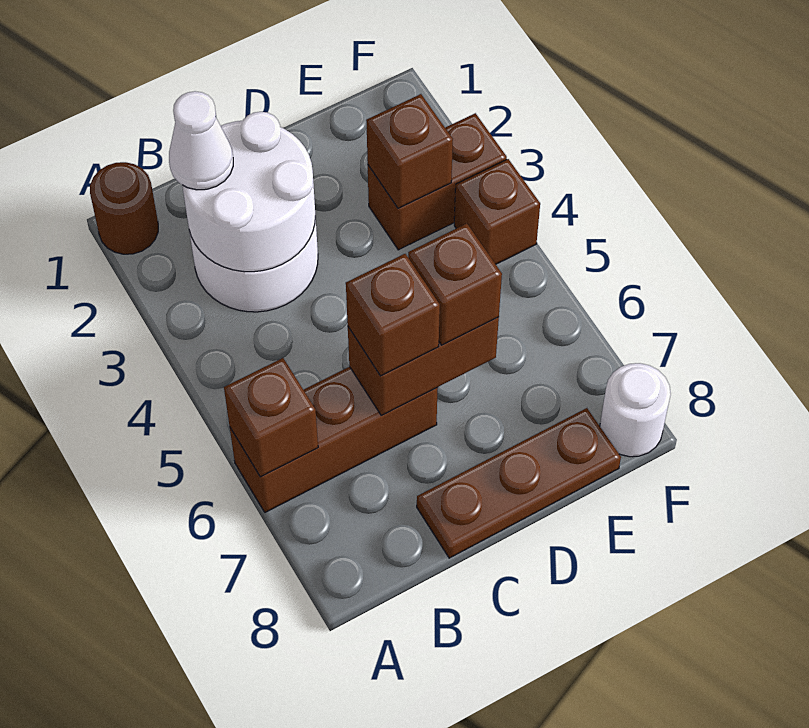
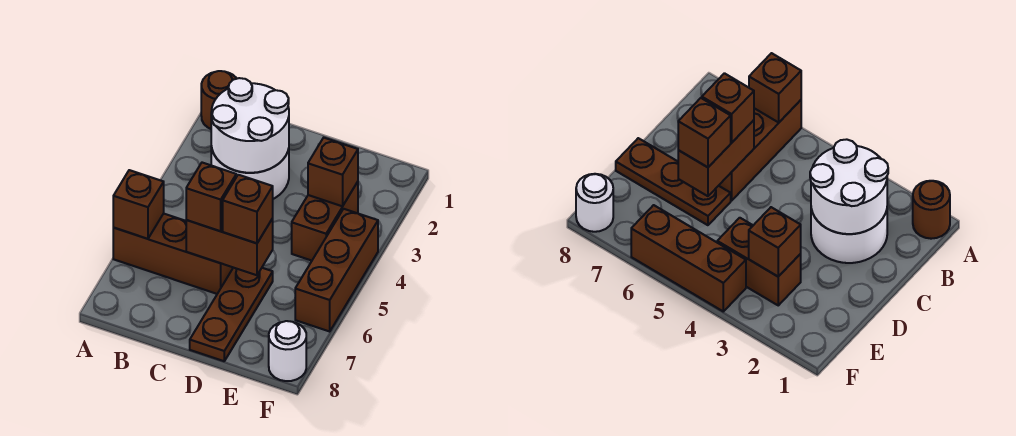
white 1x1 cone [169,91,233,190] -> none
brown 1x3 plate [417,408,621,558] -> brown 1x3 plate turned to [190,268,273,361]
brown 1x2 brick [368,113,507,250] -> brown 1x2 brick turned to [292,182,358,261]
brown 1x1 brick [454,159,540,264] -> brown 1x3 brick [295,209,378,331]

